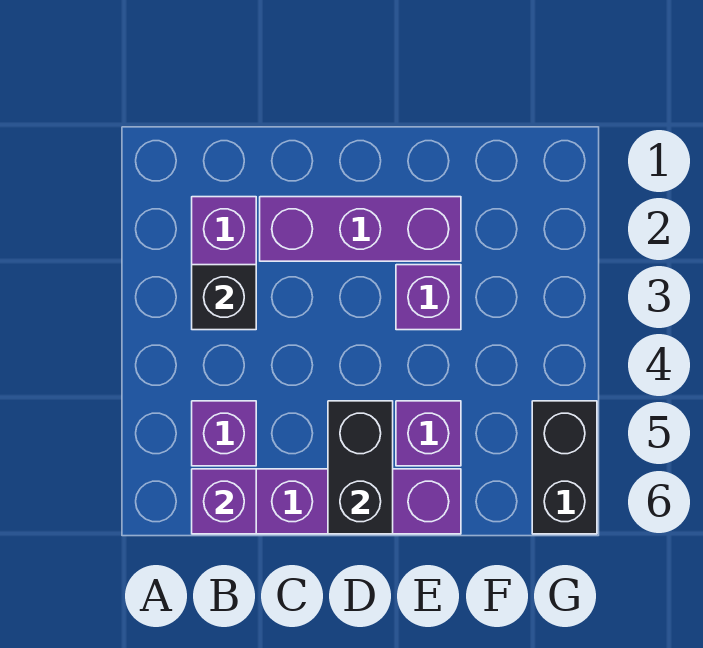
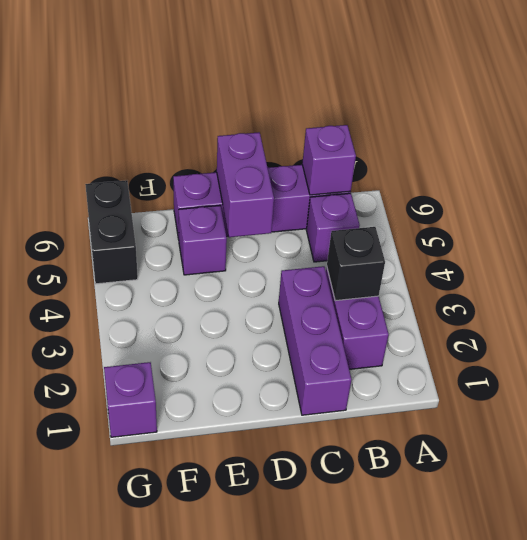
purple 1x3 brick [260,197,461,261] -> purple 1x3 brick turned to [279,266,352,415]
black 1x2 brick [328,401,393,534] -> purple 1x2 brick [217,132,274,237]
purple 1x1 brick [396,265,461,330] -> purple 1x1 brick moved to [104,362,157,437]

